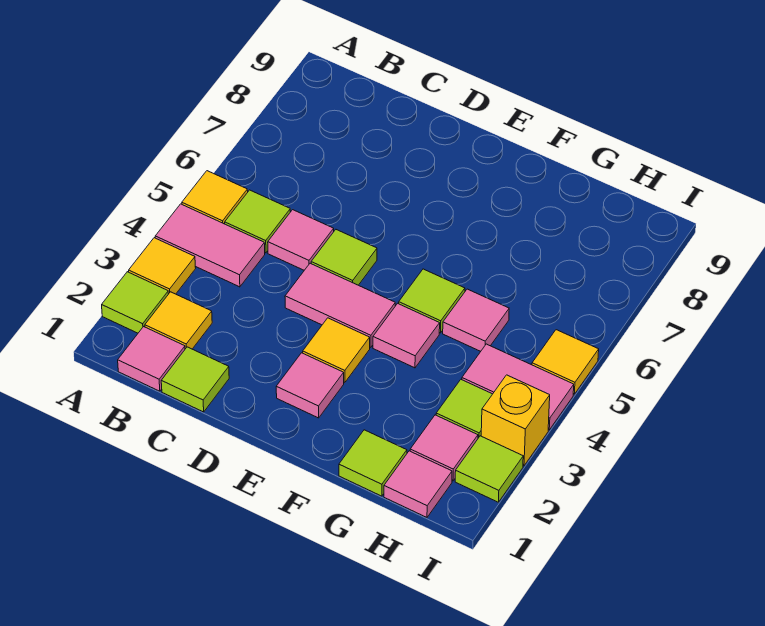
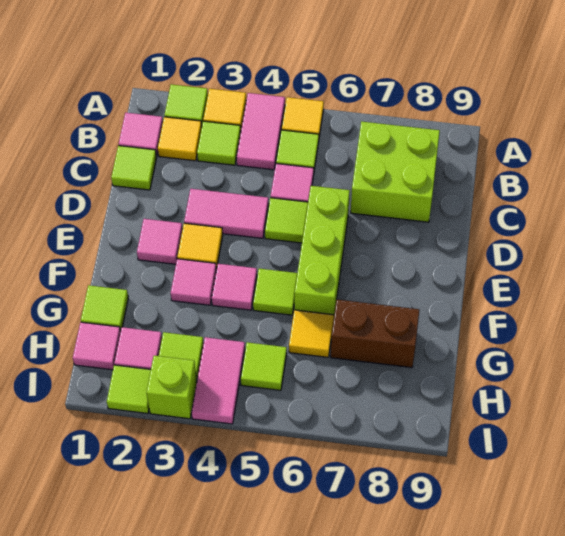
none -> lime 1x1 tile [197,121,241,165]
none -> lime 2x2 brick [351,121,440,222]
pink 1x2 tile [285,263,395,347] -> pink 1x2 tile turned to [184,189,269,238]
none -> lime 1x3 brick [294,186,350,315]
pink 1x1 tile [443,289,509,351] -> pink 1x1 tile moved to [171,259,216,305]
none -> brown 1x2 brick [331,300,419,368]
none -> lime 1x1 tile [241,342,287,390]
yellow 1x1 brick [481,375,550,466] -> lime 1x1 brick [147,356,197,419]
yellow 1x1 tile [532,330,599,394] -> yellow 1x1 tile moved to [289,310,334,357]

